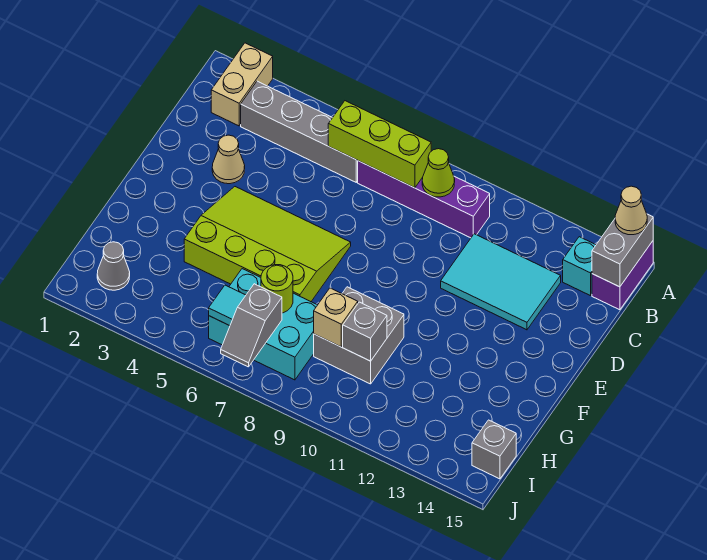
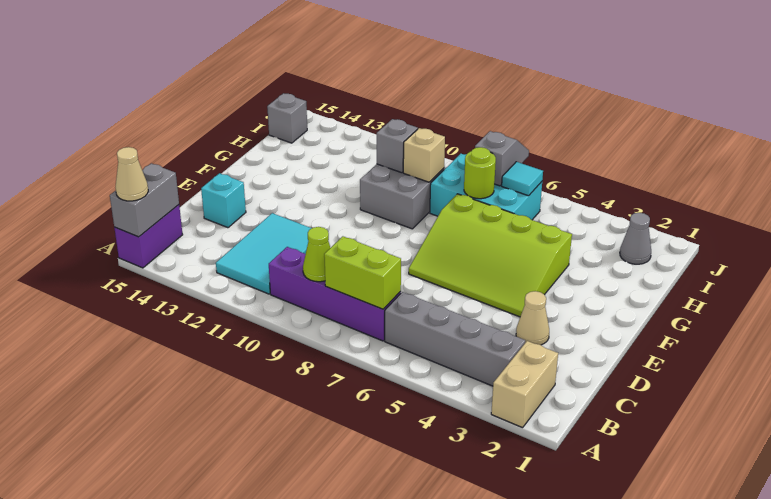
lime 1x3 brick [328,101,431,188] -> lime 1x2 brick [324,236,401,309]
cyan 1x1 brick [563,237,596,296] -> cyan 1x1 brick moved to [201,173,246,228]
cyan 2x3 tile [441,234,561,330] -> cyan 2x3 tile turned to [216,213,312,294]

